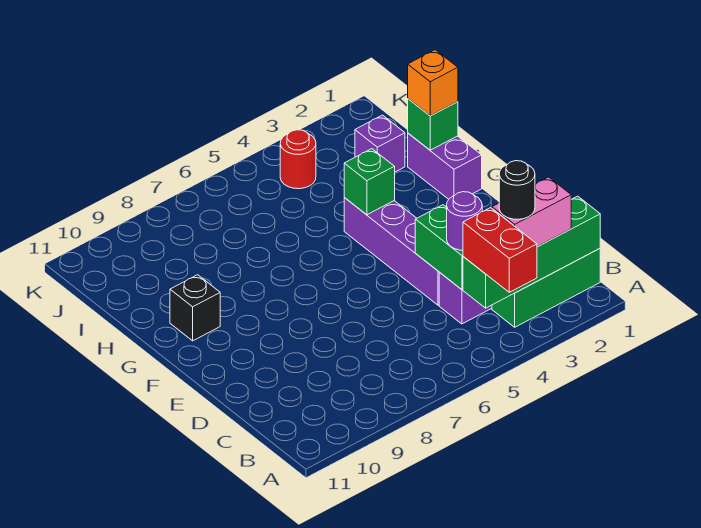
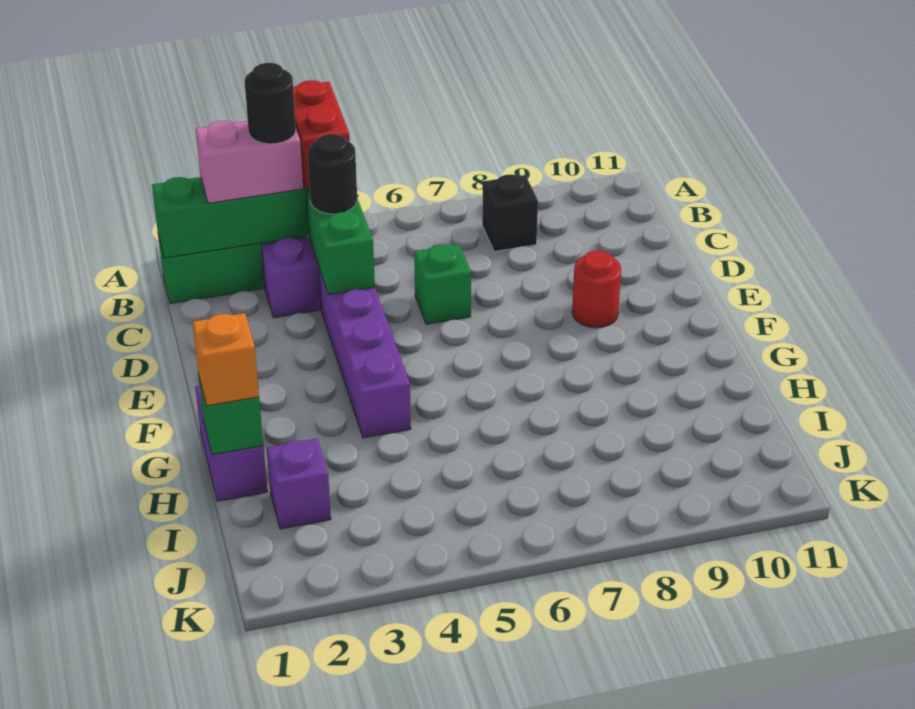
purple 1x1 round brick [447,192,482,250] -> black 1x1 round brick [308,134,357,214]
green 1x1 brick [344,149,395,215] -> green 1x1 brick moved to [414,244,471,324]
black 1x1 brick [170,275,220,341] -> black 1x1 brick moved to [482,174,538,251]
red 1x1 round brick [280,130,316,189] -> red 1x1 round brick moved to [572,251,621,328]

